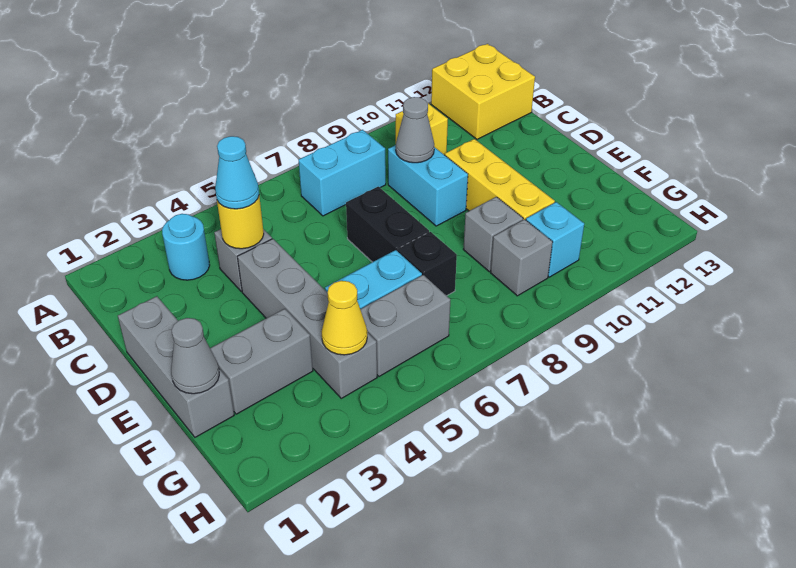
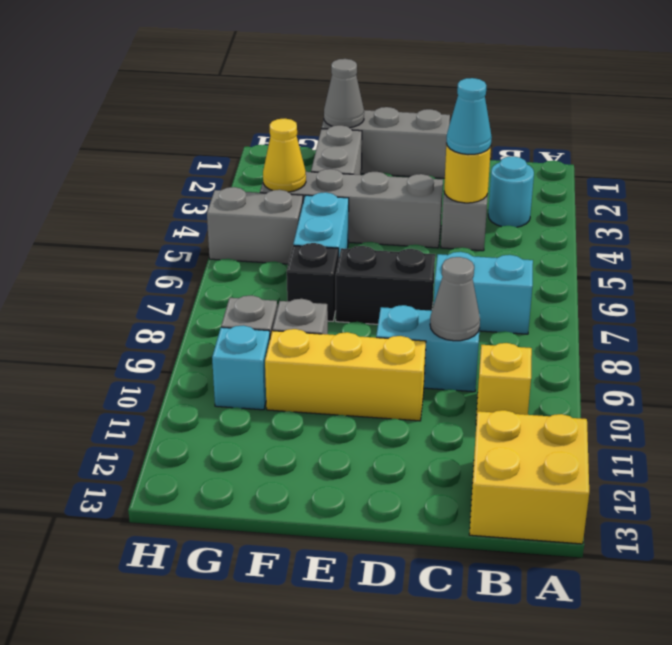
cyan 1x2 brick [299,130,386,216] -> cyan 1x2 brick turned to [434,252,533,334]
grey 1x2 brick [360,275,450,377] -> grey 1x2 brick turned to [207,187,303,264]

